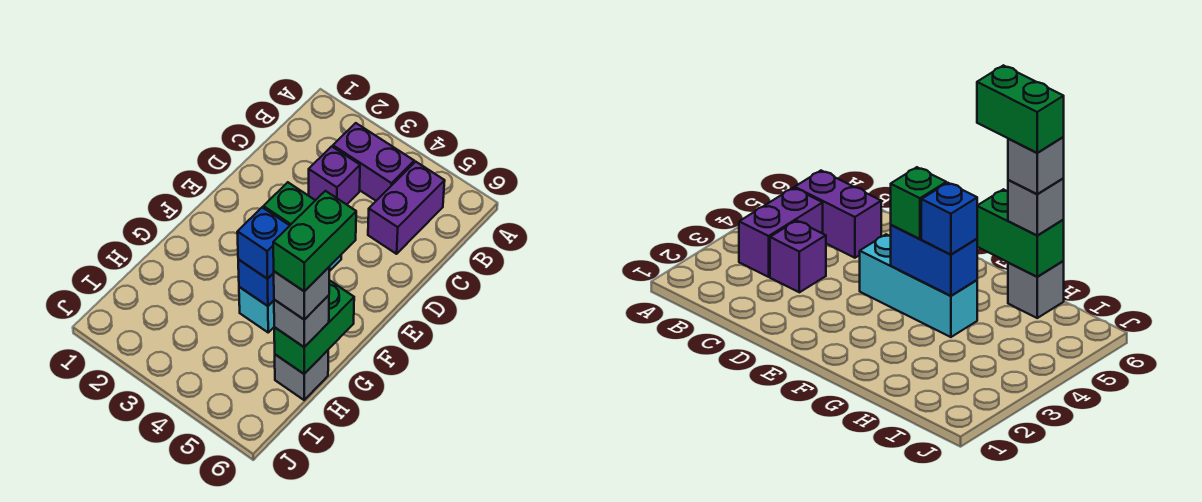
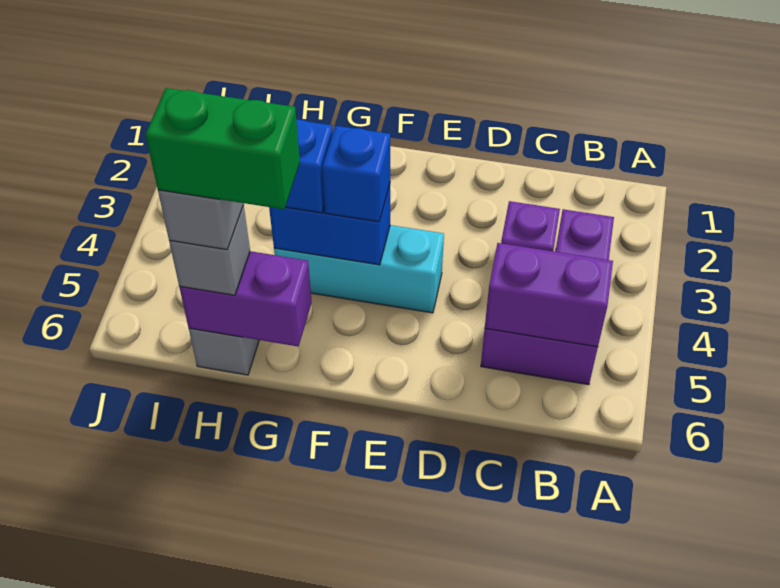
none -> purple 1x2 brick [485,243,613,347]
green 1x1 brick [263,182,315,225] -> blue 1x1 brick [322,126,390,222]
green 1x2 brick [274,280,354,374] -> purple 1x2 brick [179,251,312,346]

